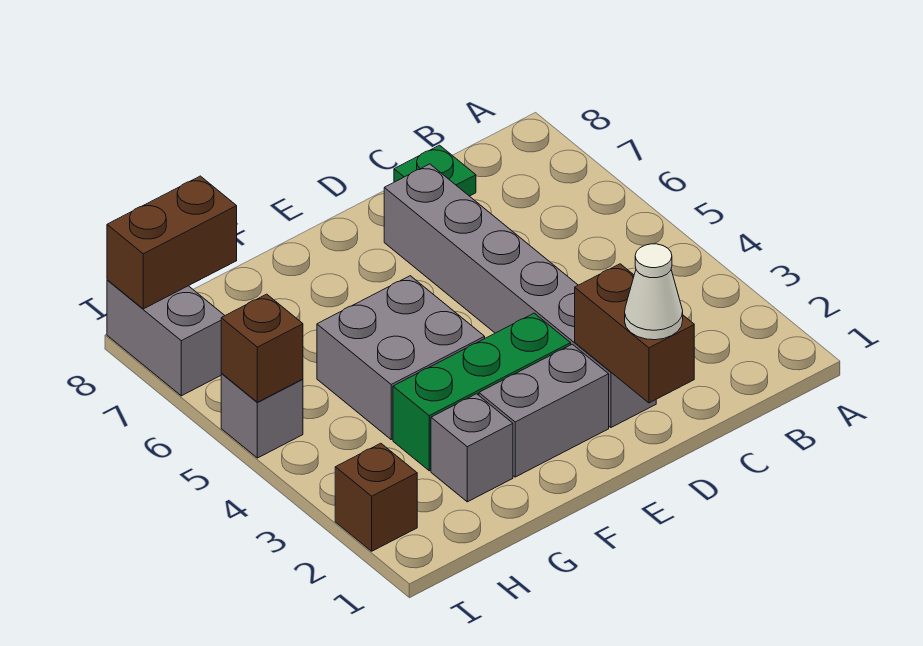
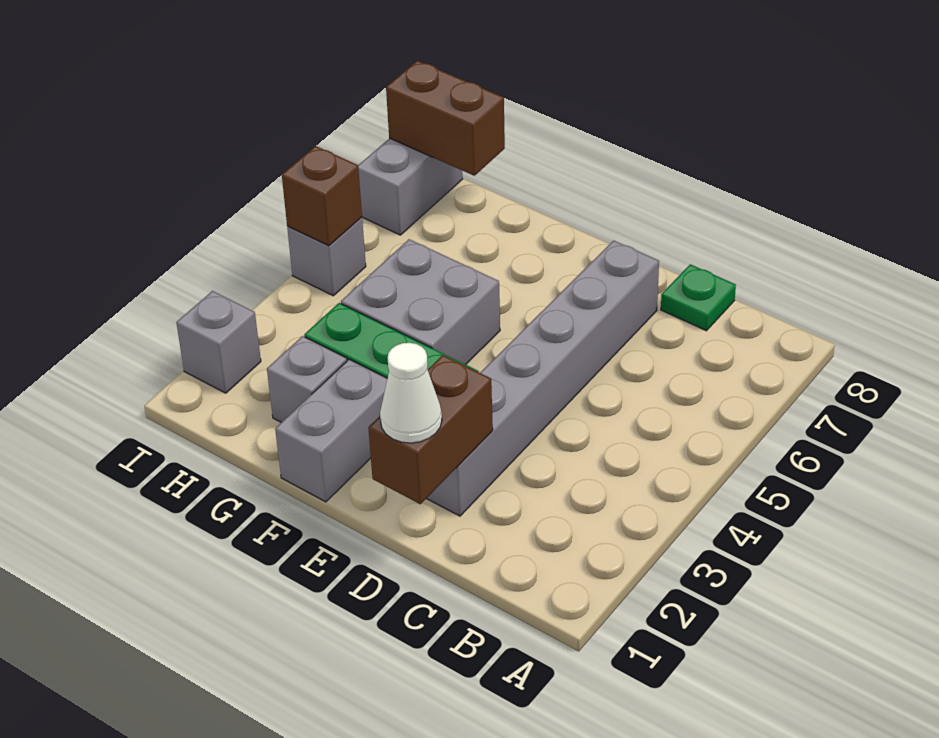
grey 1x2 brick [479,344,609,477] -> grey 1x2 brick turned to [275,359,387,502]
brown 1x1 brick [335,443,417,551] -> grey 1x1 brick [176,291,261,393]

